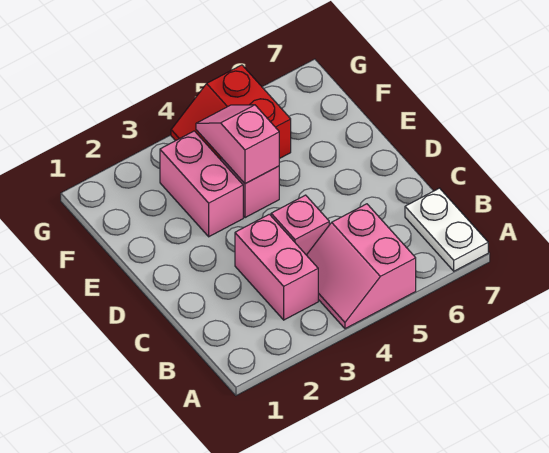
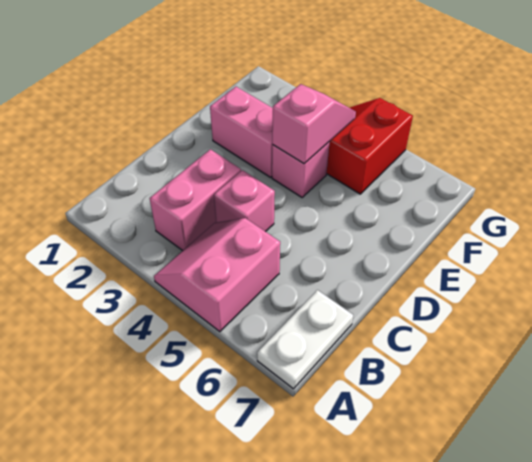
pink 1x2 brick [160,131,243,237] -> pink 1x2 brick turned to [210,87,273,177]

